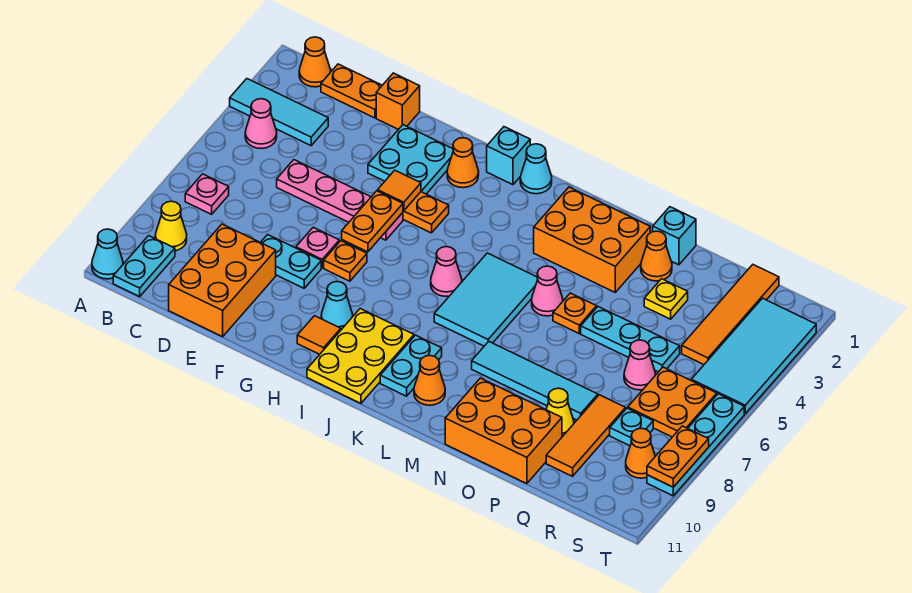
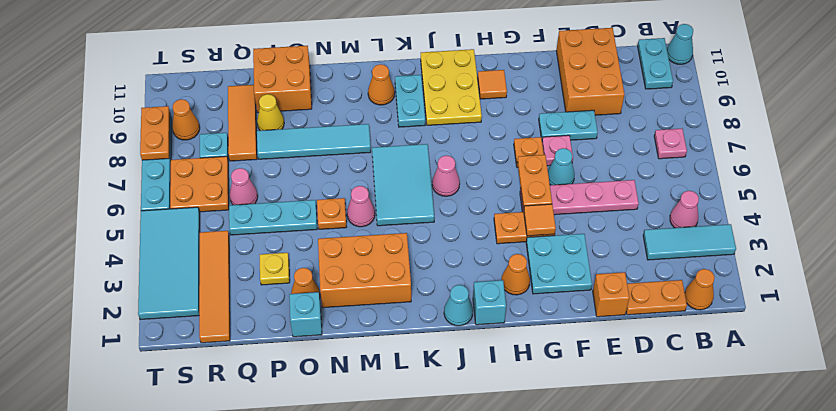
yellow 1x1 cone [155,201,187,251] -> none
cyan 1x1 cone [321,282,353,330] -> cyan 1x1 cone moved to [548,148,574,185]
orange 2x3 brick [445,378,562,484] -> orange 2x2 brick [253,46,312,113]

